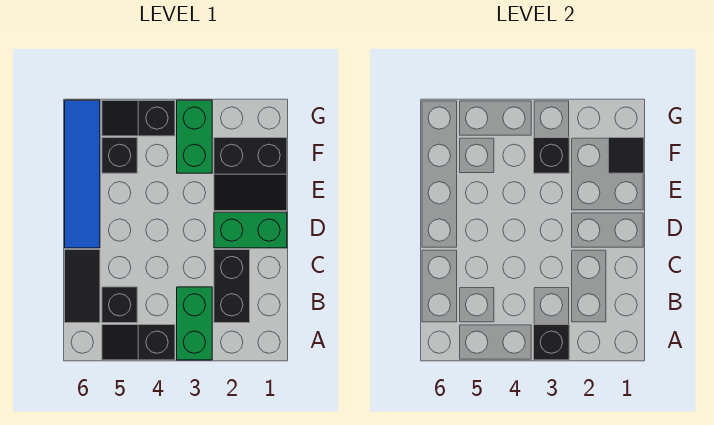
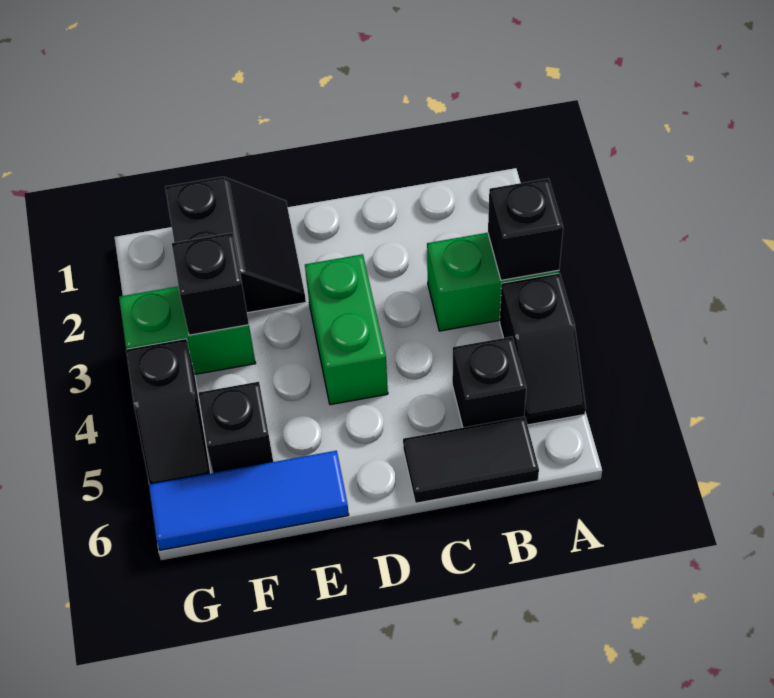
black 1x2 brick [214,250,250,323] -> none
green 1x2 brick [214,212,287,248] -> green 1x2 brick moved to [305,254,388,405]
blue 1x4 tile [65,100,100,248] -> blue 1x3 tile [149,451,349,550]
black 1x1 tile [608,138,644,173] -> none

